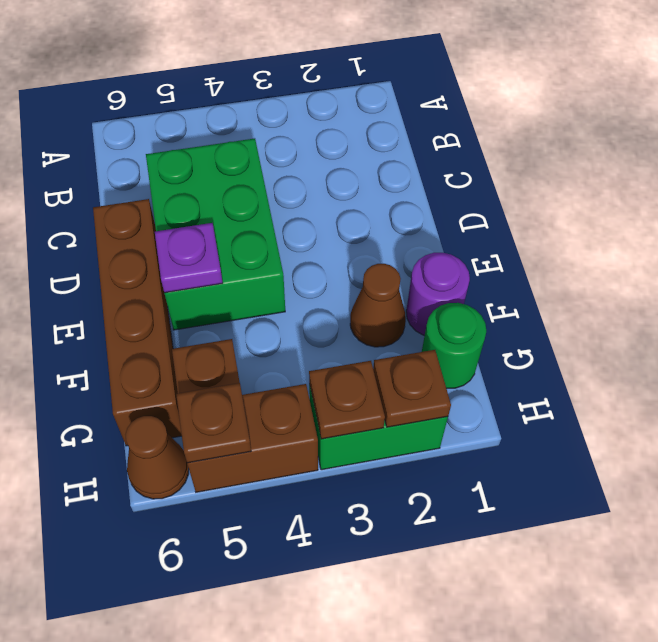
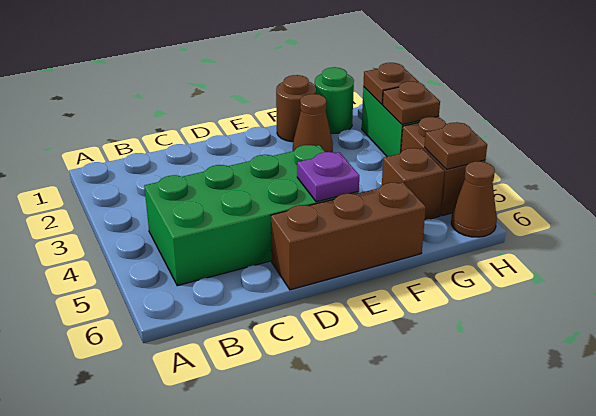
green 2x3 brick [146,139,285,330] -> green 2x4 brick [144,145,359,286]
brown 1x4 brick [93,199,182,446] -> brown 1x3 brick [271,182,426,290]
purple 1x1 round brick [406,253,470,336] -> brown 1x1 round brick [276,75,316,142]

